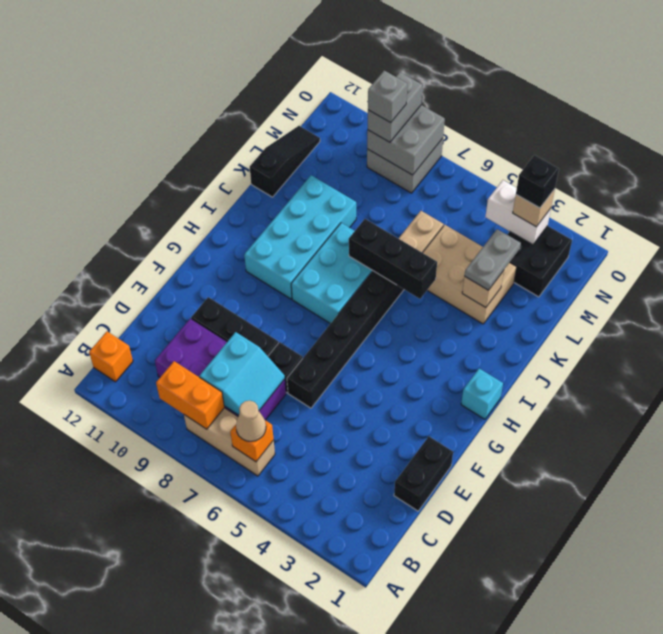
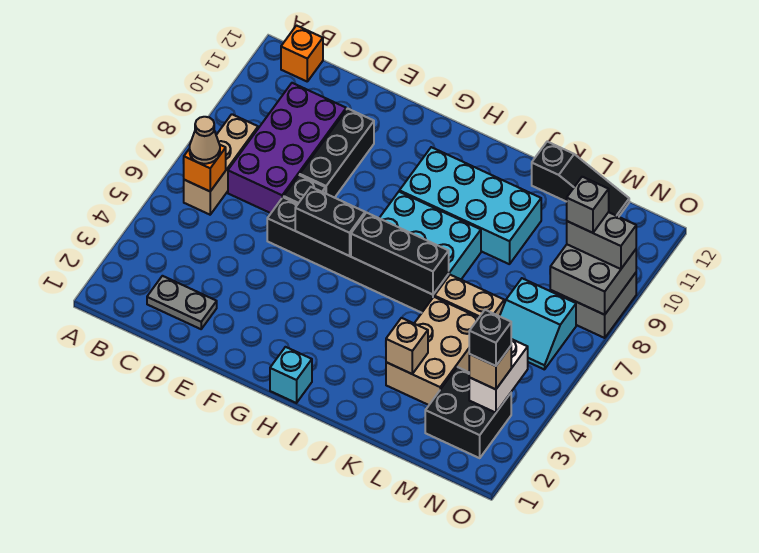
orange 1x2 brick [156,361,224,429] -> none
cyan 2x2 slope [200,332,285,415] -> cyan 2x2 slope moved to [500,278,576,370]
black 1x2 brick [394,436,453,511] -> black 1x2 brick moved to [295,187,365,256]
black 1x3 brick [349,219,437,299] -> black 1x3 brick turned to [351,213,449,295]
grey 1x2 plate [464,229,521,290] -> grey 1x2 plate moved to [147,276,217,329]

